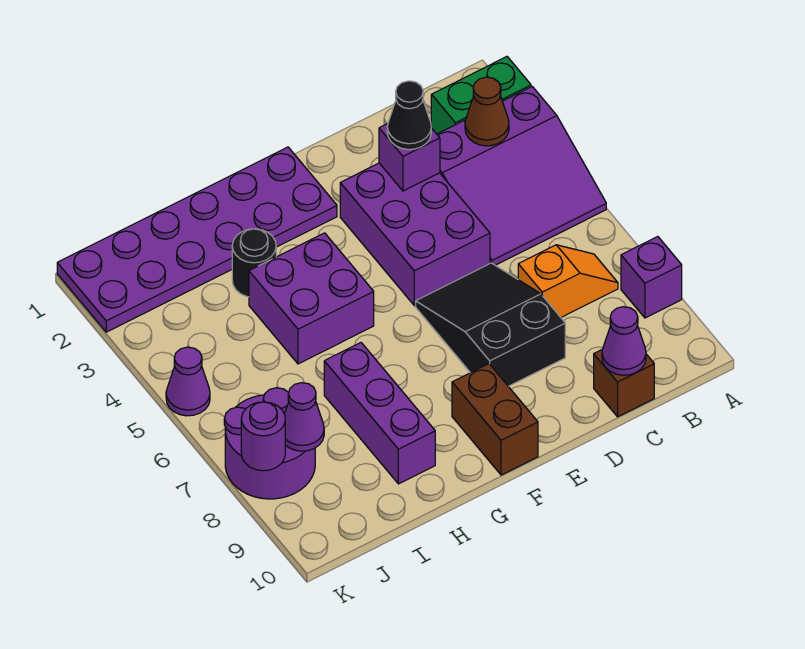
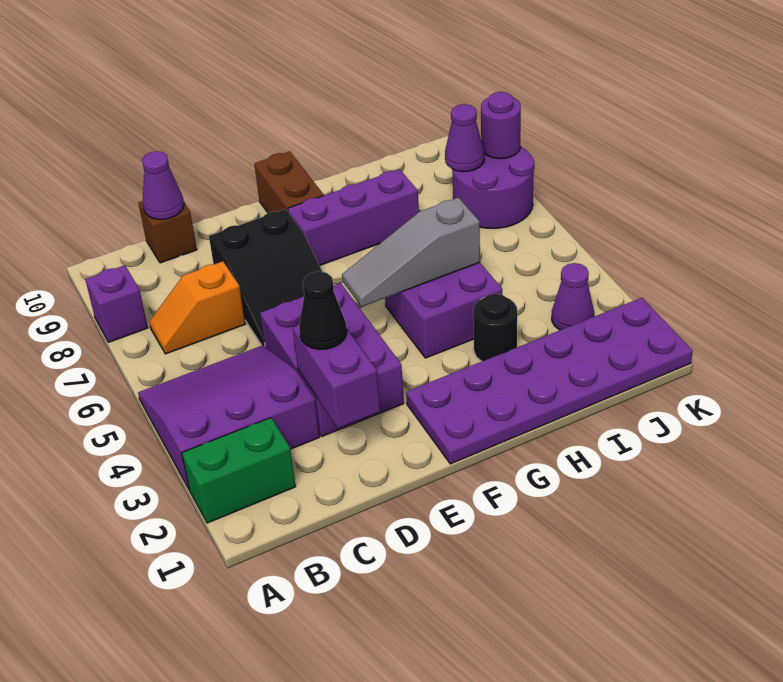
brown 1x1 cone [465,77,509,146] -> none
purple 1x1 brick [379,124,440,191] -> purple 1x2 brick [293,325,380,428]
none -> grey 1x3 slope [342,198,480,307]
purple 1x3 brick [324,343,435,484] -> purple 1x3 brick turned to [288,169,419,265]
purple 1x1 cone [166,347,210,416] -> purple 1x1 cone moved to [552,263,594,330]

